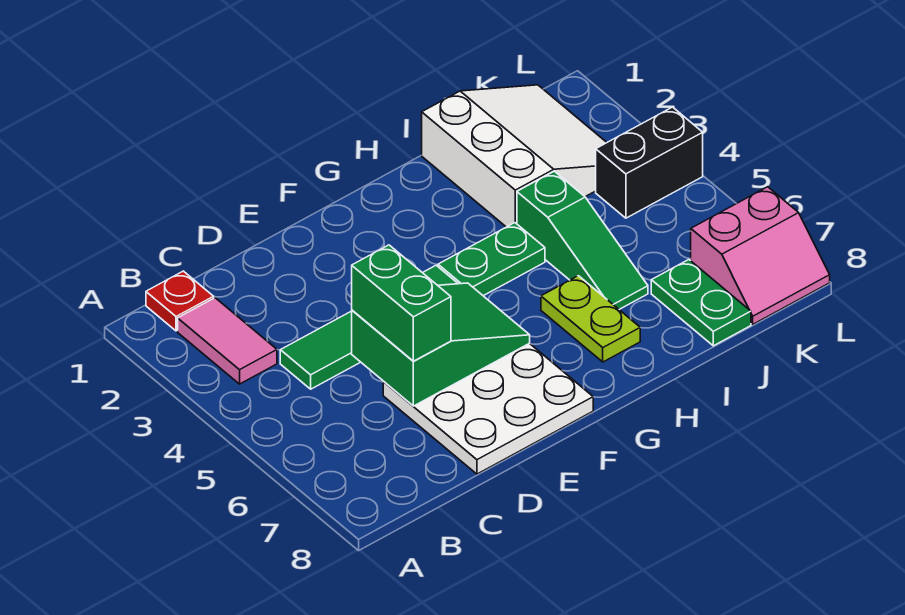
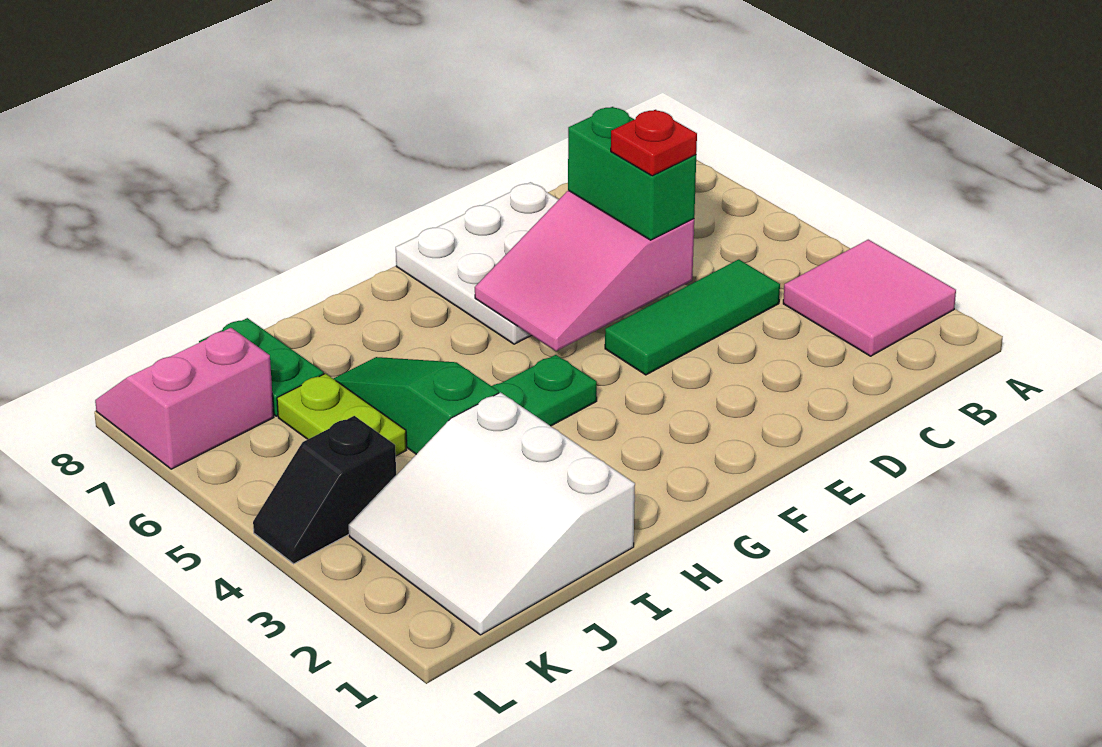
red 1x1 plate [146,271,214,331] -> red 1x1 plate moved to [611,110,697,176]
pink 1x2 tile [178,298,277,384] -> pink 2x2 tile [783,240,956,356]
green 1x4 tile [280,265,458,389] -> green 1x3 tile [605,259,780,375]
green 2x3 slope [352,283,530,406] -> pink 2x3 slope [475,191,694,351]
lime 1x2 plate [541,276,640,362] -> lime 1x2 plate moved to [277,374,406,456]
black 1x2 brick [596,107,703,218] -> black 1x2 slope [253,416,396,564]

